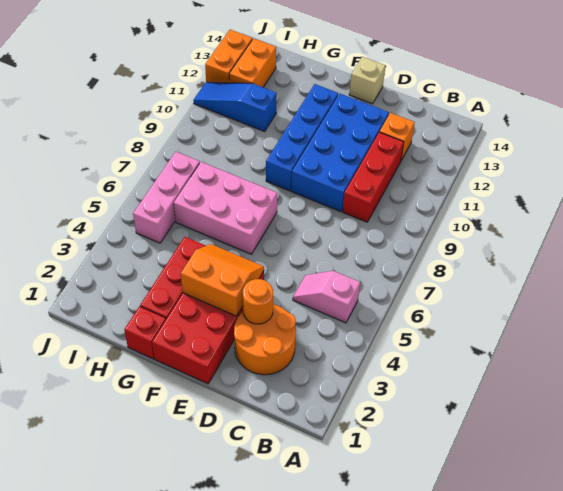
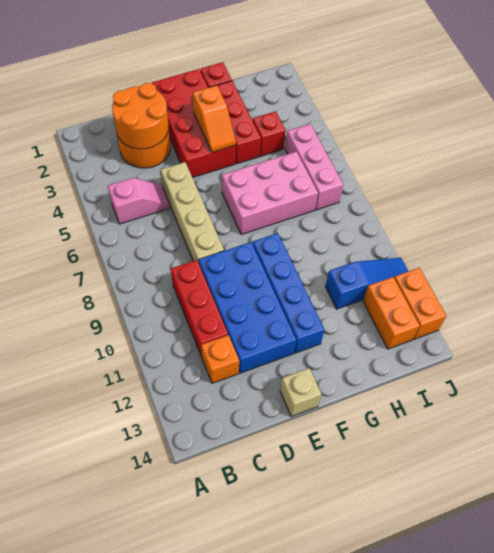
orange 1x1 round brick [243,279,273,324] -> orange 2x2 round brick [112,83,169,149]
none -> tan 1x4 brick [161,162,224,263]
orange 2x2 slope [181,244,264,316] -> orange 1x2 slope [193,85,236,152]
none -> red 1x1 brick [253,111,286,156]

